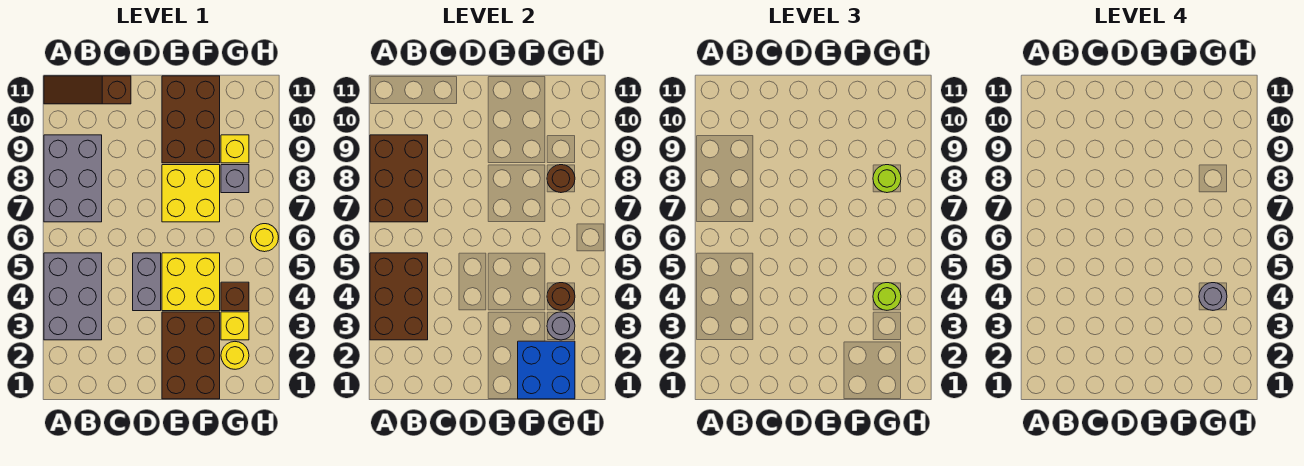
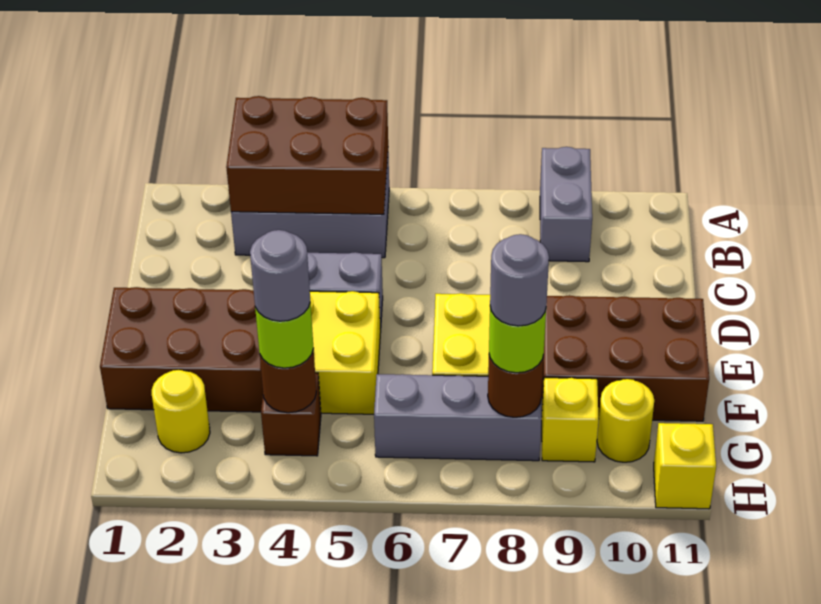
grey 2x3 brick [44,135,102,222] -> grey 1x2 brick [540,147,592,262]
brown 2x3 brick [370,135,428,222] -> none
brown 1x3 slope [44,76,131,104] -> none
blue 2x2 brick [518,341,575,399] -> none
yellow 1x1 brick [221,312,249,340] -> yellow 1x1 brick moved to [654,423,716,509]
grey 1x1 round brick [547,312,575,340] -> grey 1x1 round brick moved to [490,234,549,326]
grey 1x1 brick [221,165,249,193] -> grey 1x3 brick [374,374,542,461]
yellow 1x1 round brick [251,224,278,252] -> yellow 1x1 round brick moved to [597,379,654,462]

